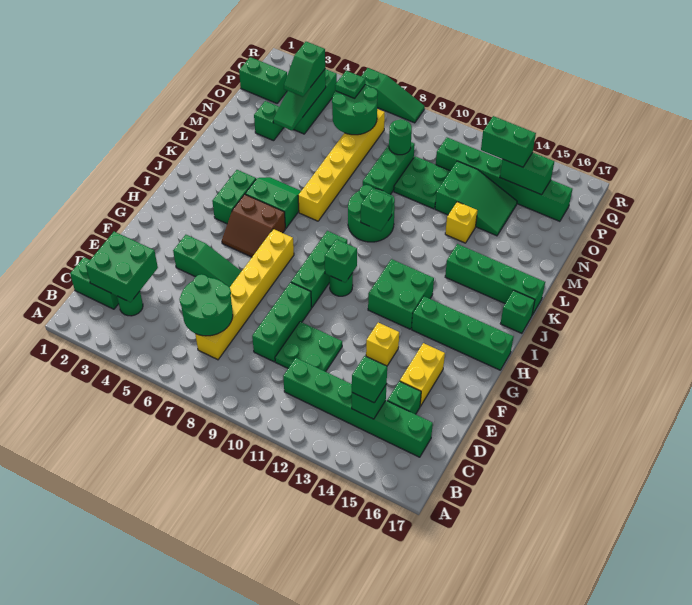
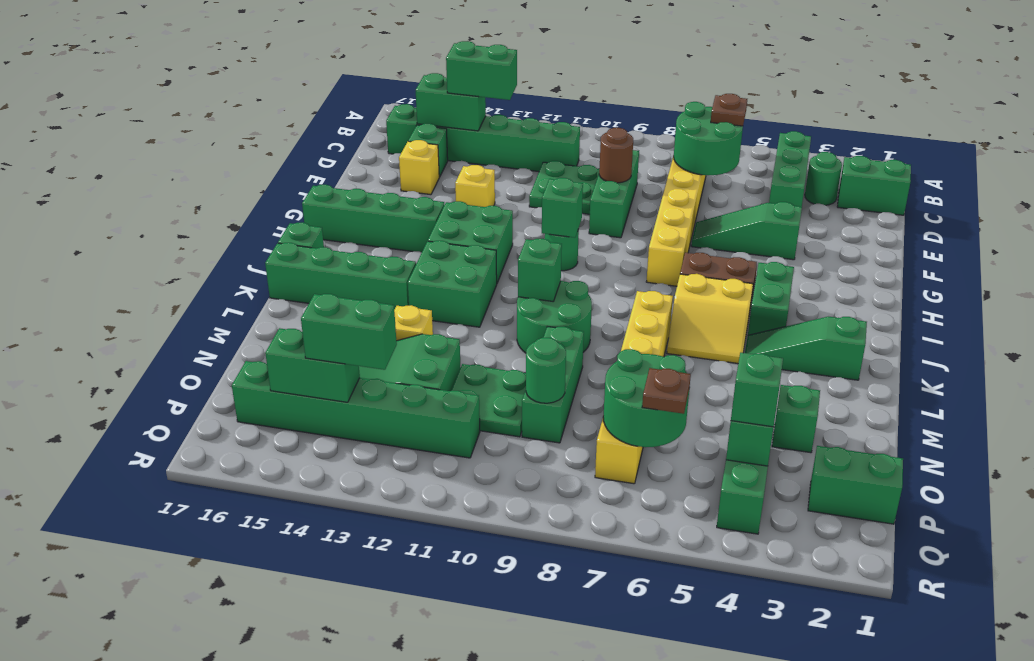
green 2x2 brick [86,232,158,302] -> green 2x2 brick moved to [408,241,497,327]
none -> brown 1x1 plate [711,94,747,126]
green 1x1 brick [352,384,387,419] -> green 1x2 brick [416,73,486,131]
green 1x1 brick [352,356,387,403] -> green 1x2 brick [446,41,517,100]
none -> brown 1x1 round brick [599,128,633,183]
yellow 1x2 brick [400,343,445,406] -> yellow 1x1 brick [399,140,439,195]
green 1x3 brick [291,231,347,307] -> green 1x3 brick moved to [769,131,811,207]
green 2x2 slope [245,177,301,228] -> yellow 2x2 slope [667,274,753,363]
green 1x1 plate [335,71,365,98] -> brown 1x1 plate [642,368,691,414]
green 1x3 slope [361,68,425,123] -> green 1x3 slope moved to [745,317,867,380]

